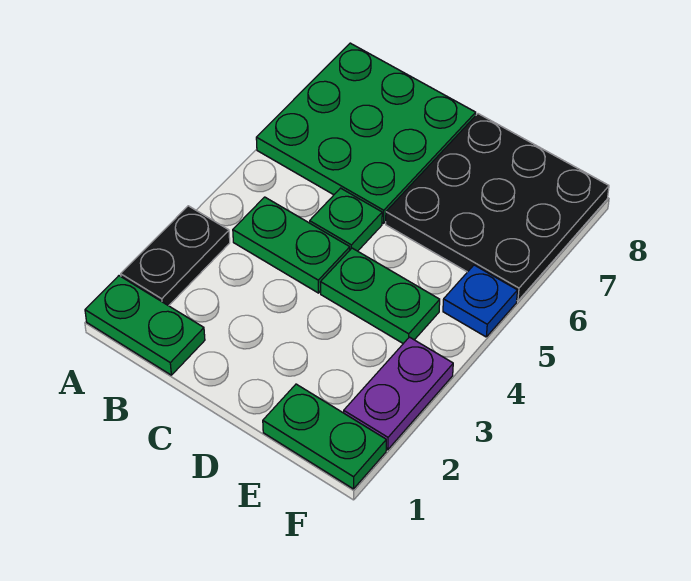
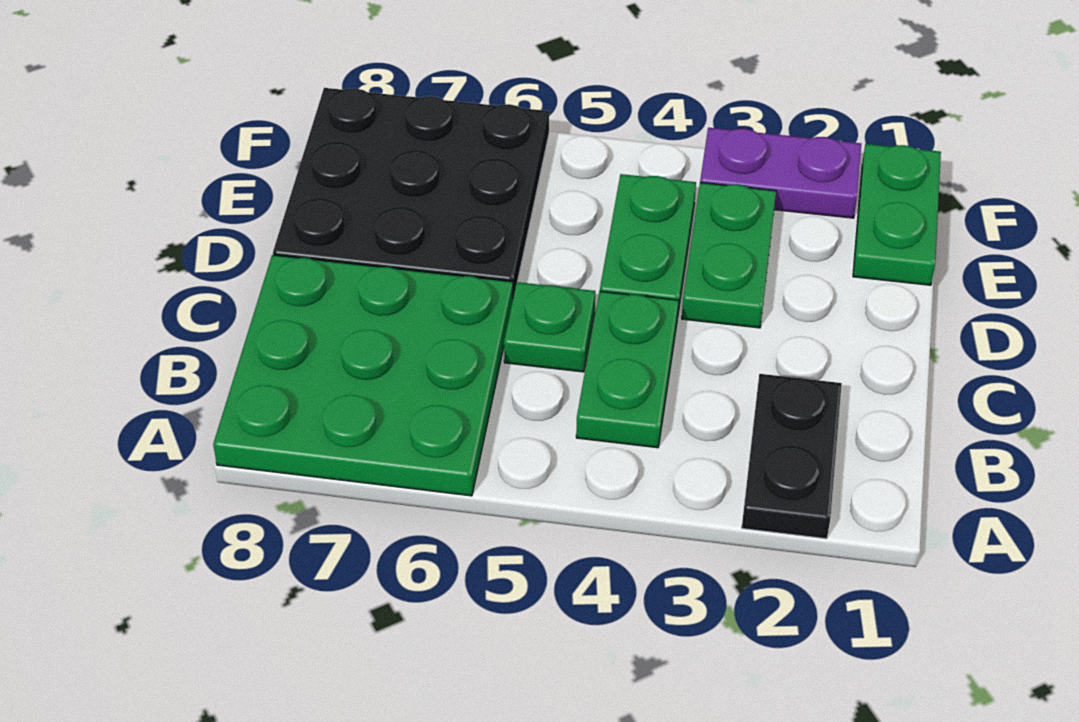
green 1x2 plate [85,276,205,375] -> green 1x2 plate moved to [682,183,776,328]
black 1x2 plate [121,206,230,306] -> black 1x2 plate turned to [742,374,842,539]
blue 1x1 plate [443,265,517,337] -> none

